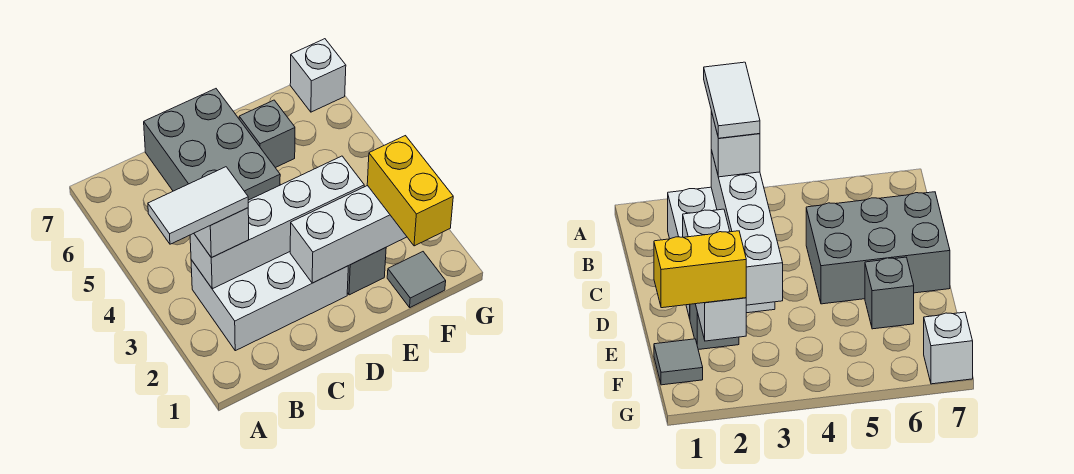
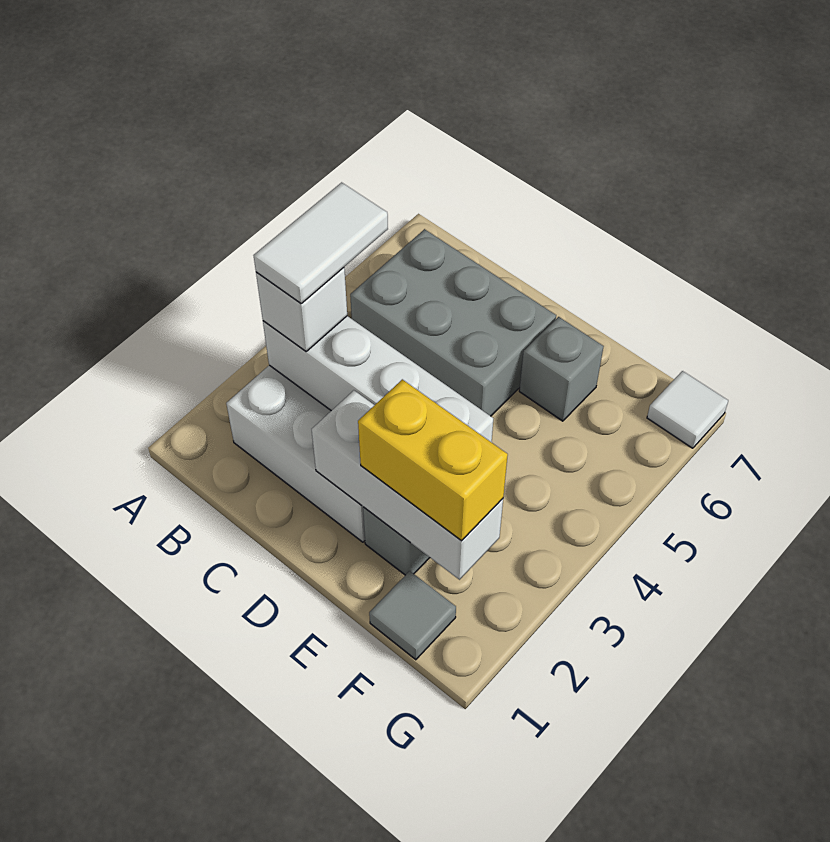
white 1x2 tile [148,167,248,244] -> white 1x2 tile turned to [253,182,388,303]
grey 2x3 brick [144,89,280,200] -> grey 2x3 brick turned to [350,229,556,416]
yellow 1x2 brick [367,136,453,246] -> yellow 1x2 brick turned to [358,379,508,541]
white 1x1 brick [290,39,346,112] -> white 1x1 tile [647,371,728,448]

